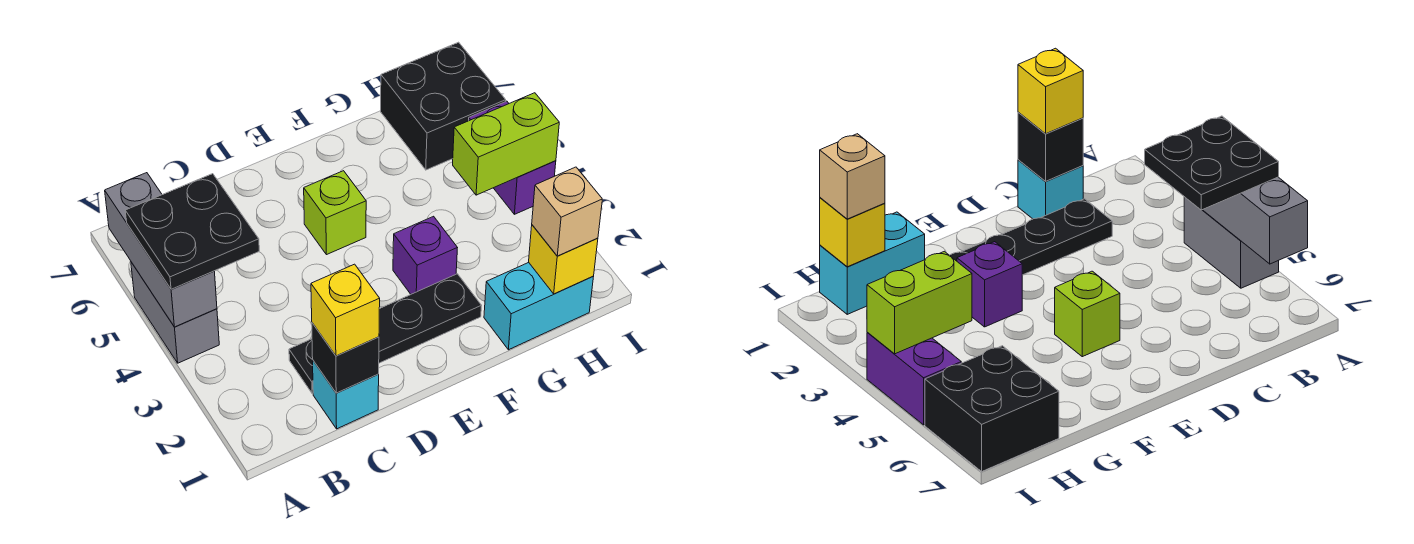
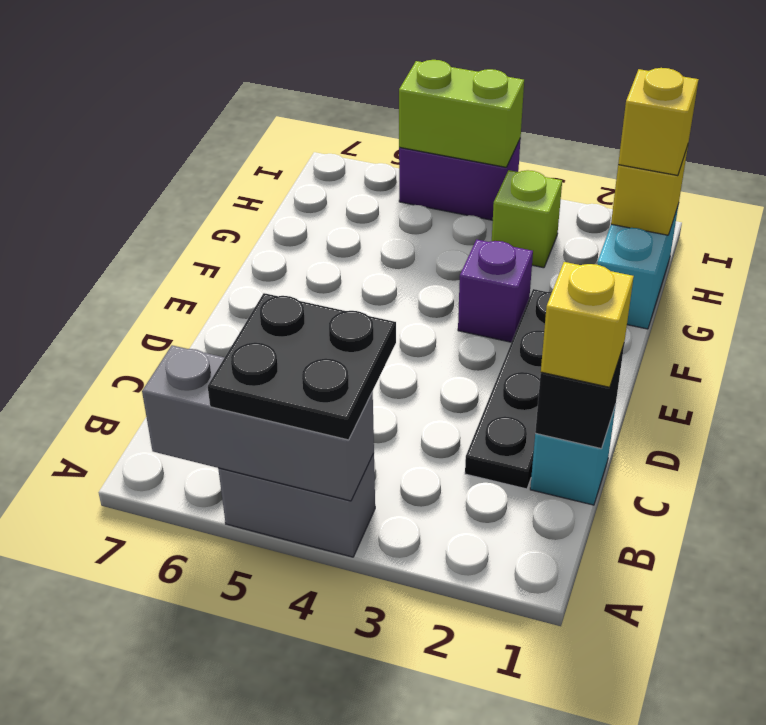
lime 1x1 brick [304,171,366,255] -> lime 1x1 brick moved to [492,170,562,268]
tan 1x1 brick [532,167,602,256] -> yellow 1x1 brick [618,68,699,176]
lime 1x2 brick [453,93,559,195] -> lime 1x2 brick turned to [399,60,524,167]
black 2x2 brick [381,42,506,170] -> none

